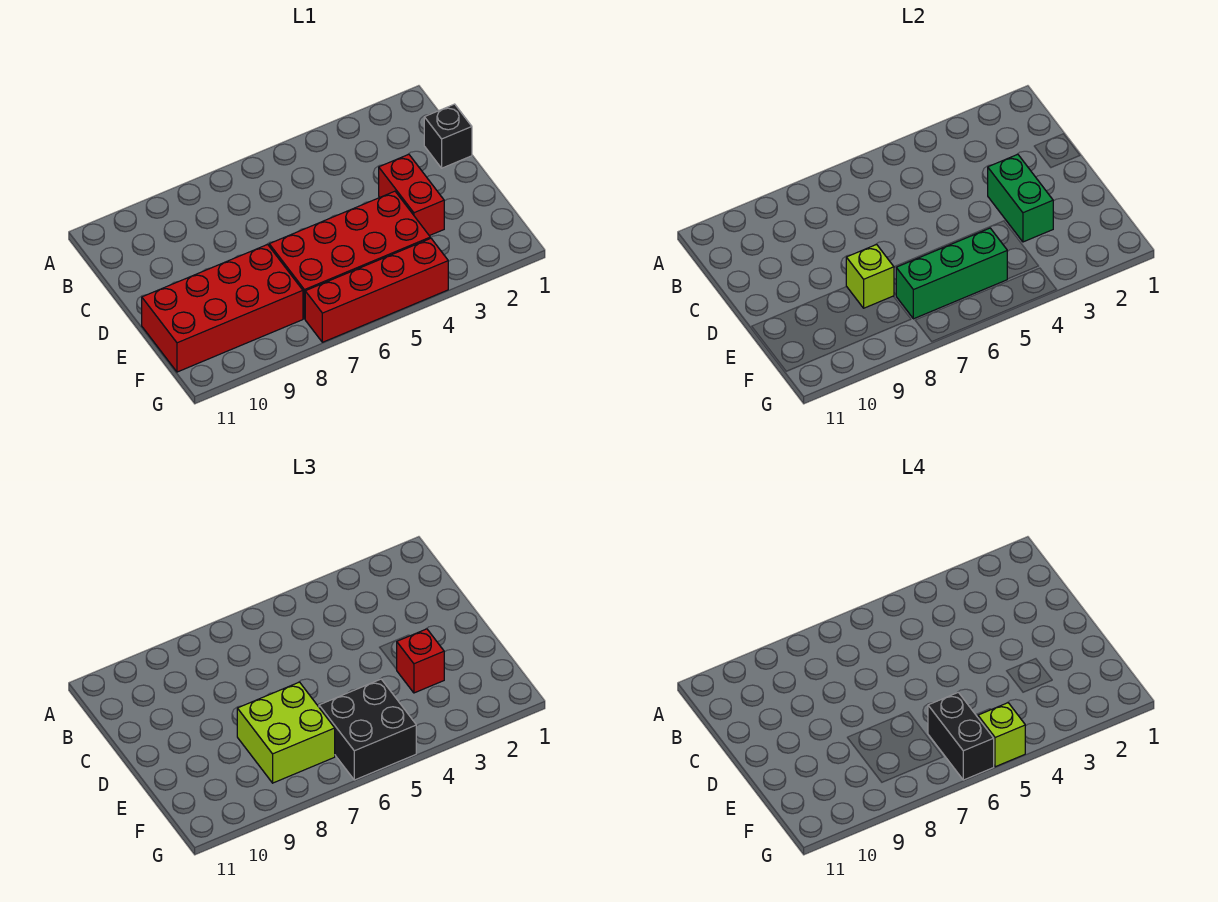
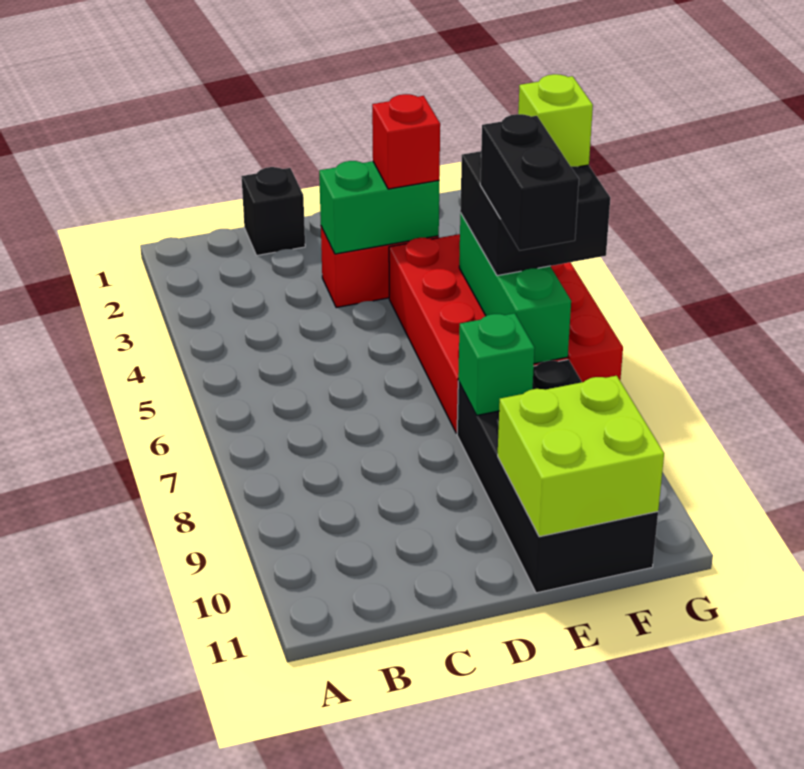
lime 2x2 brick [237,682,335,783] -> lime 2x2 brick moved to [498,376,664,537]
red 2x4 brick [142,245,303,372] -> black 2x4 brick [457,360,658,593]
lime 1x1 brick [846,245,894,308] -> green 1x1 brick [458,313,535,415]
black 1x2 brick [928,692,994,780] -> black 1x2 brick turned to [480,114,579,251]

